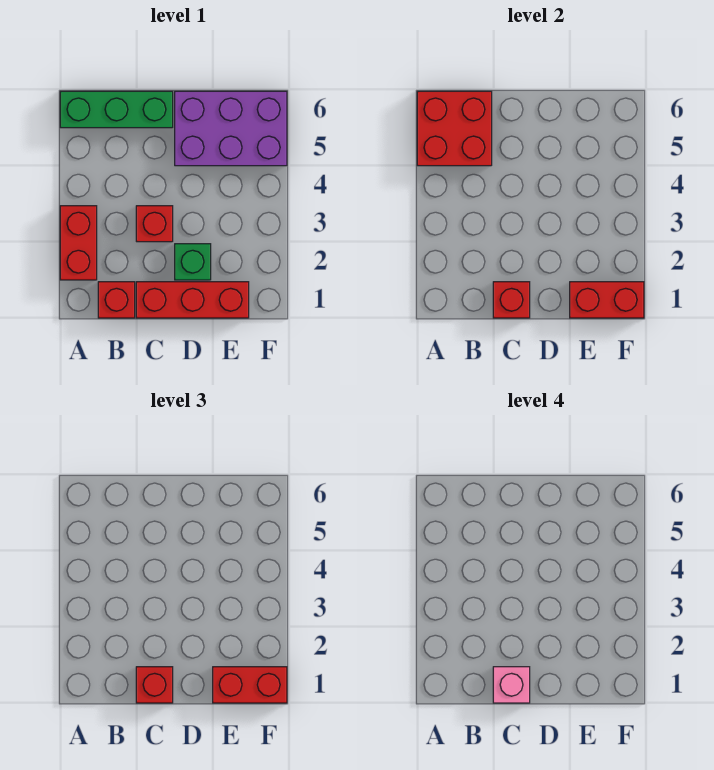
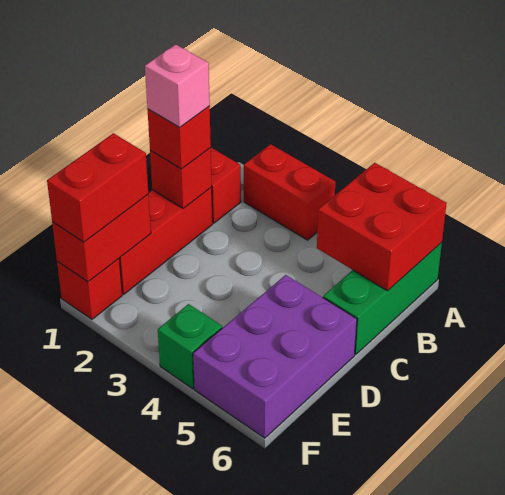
red 1x1 brick [136,206,173,242] -> red 1x1 brick moved to [57,259,122,319]
green 1x1 brick [175,244,211,280] -> green 1x1 brick moved to [158,304,222,389]

